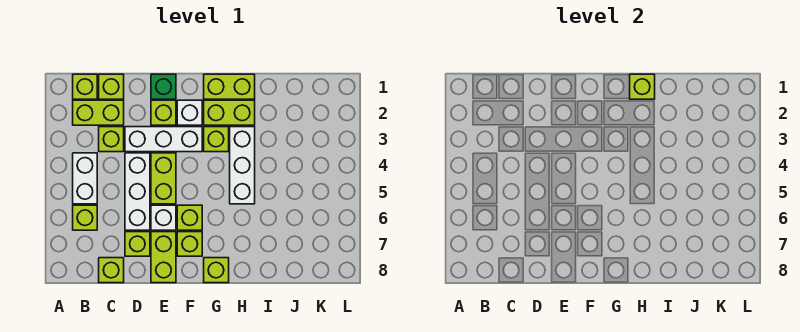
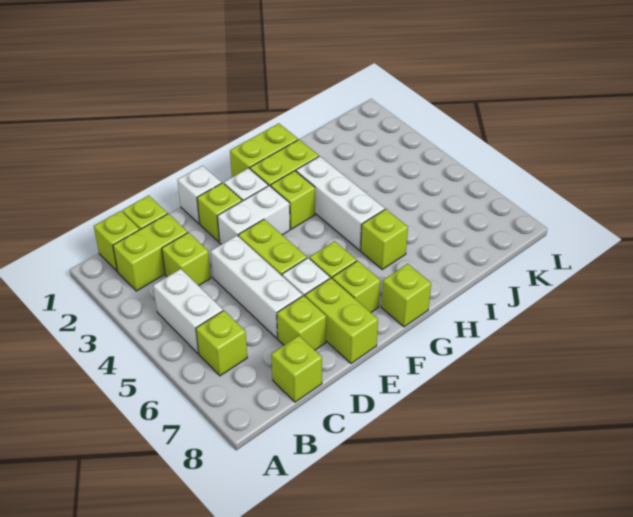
white 1x3 brick [125,127,202,152] -> white 1x2 brick [217,186,290,244]
green 1x1 brick [151,74,176,99] -> white 1x1 brick [177,166,222,224]
lime 1x1 brick [630,74,655,99] -> lime 1x1 brick moved to [361,209,408,269]

